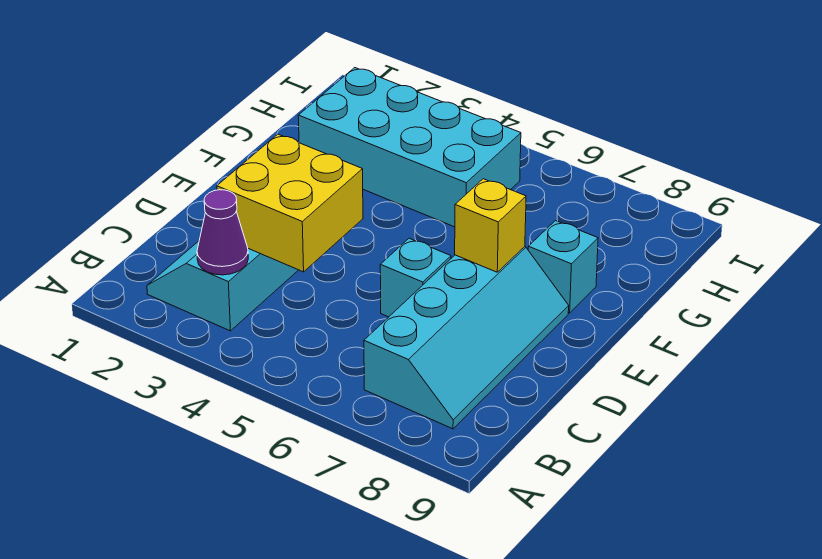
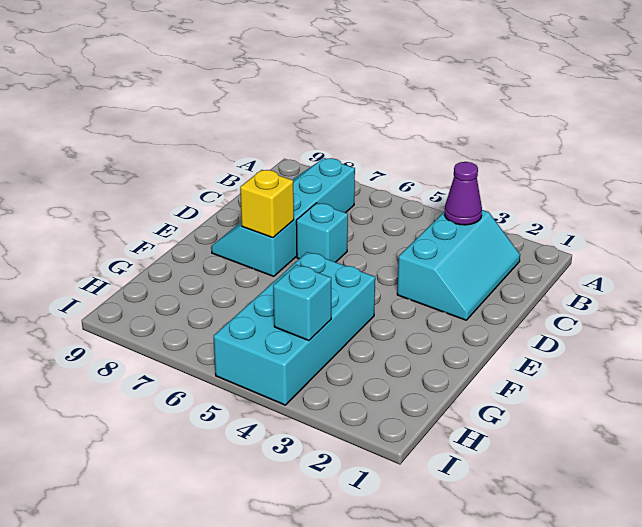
yellow 2x2 brick [217,134,363,272] -> none
cyan 1x1 brick [528,221,598,313] -> cyan 1x1 brick moved to [273,265,331,341]
cyan 2x4 brick [298,68,521,227] -> cyan 2x4 brick turned to [213,252,375,405]

